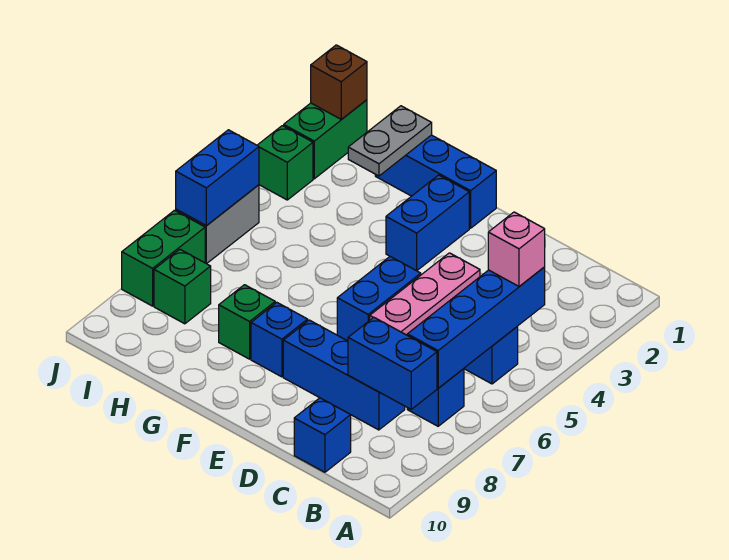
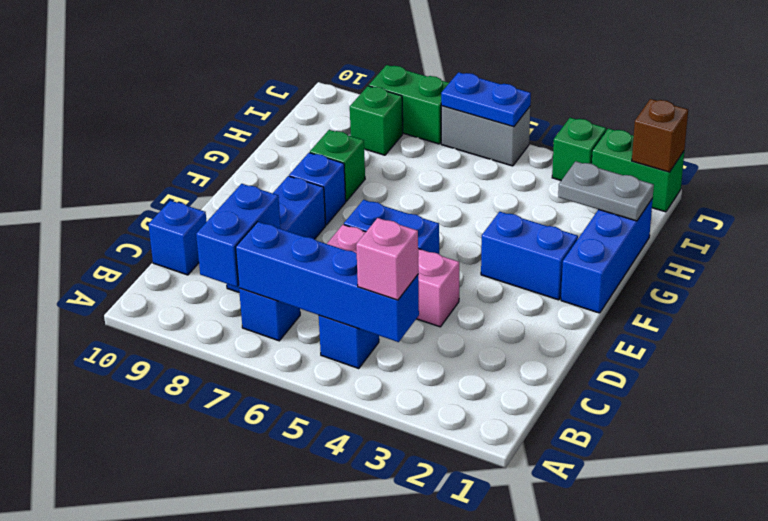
blue 1x2 brick [176,130,259,225] -> blue 1x2 plate [441,72,531,127]

